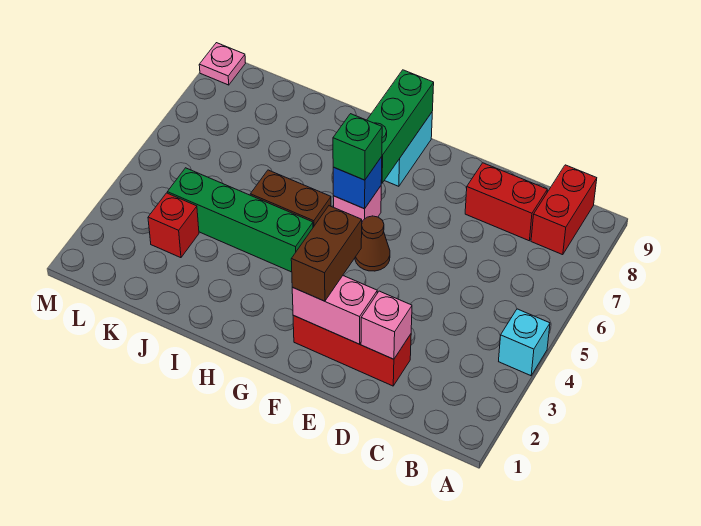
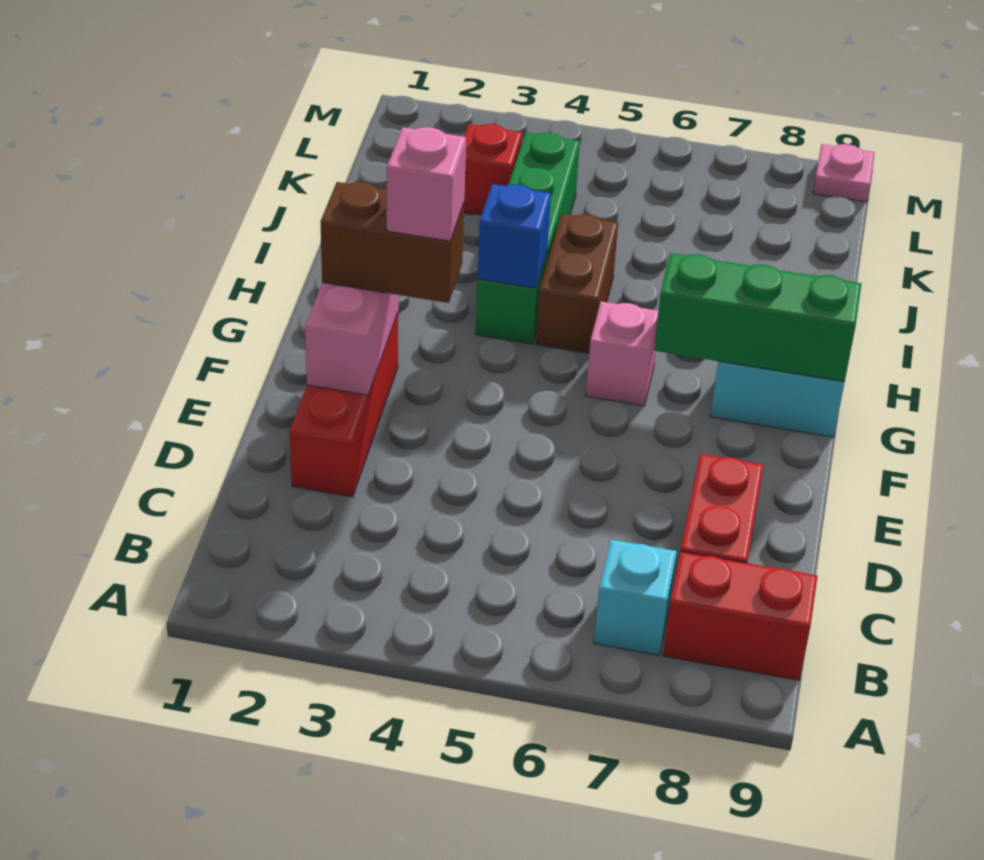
cyan 1x1 brick [499,309,550,376] -> cyan 1x1 brick moved to [594,540,677,655]
pink 1x1 brick [361,291,412,359] -> pink 1x1 brick moved to [387,127,466,241]
brown 1x1 cone [355,216,390,271] -> none
blue 1x1 brick [333,157,382,209] -> blue 1x1 brick moved to [478,184,551,288]
green 1x1 brick [333,114,382,180] -> none

